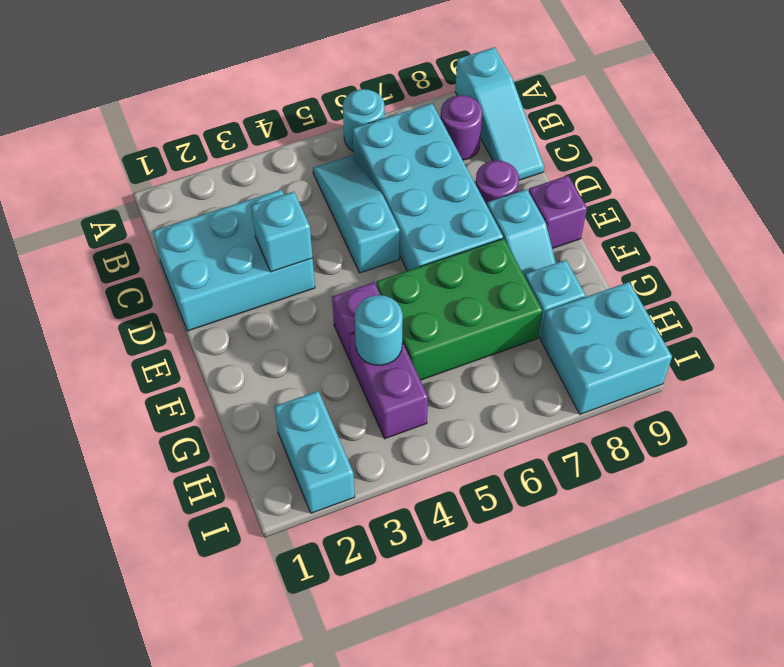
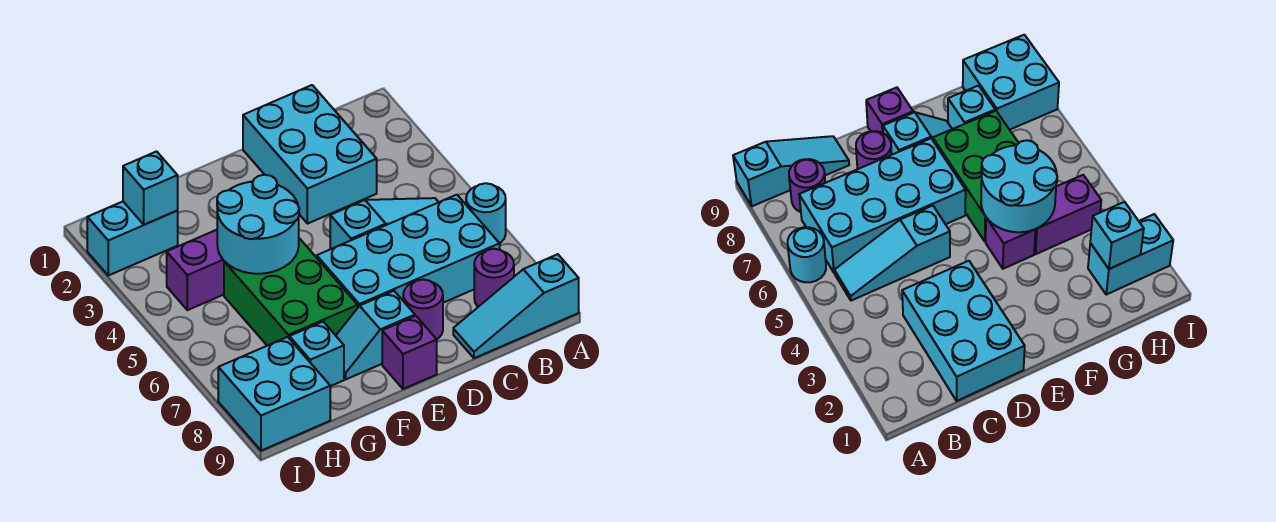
cyan 1x1 brick [251,192,313,272] -> cyan 1x1 brick moved to [123,151,178,225]
cyan 1x1 round brick [355,295,403,365] -> cyan 2x2 round brick [217,175,299,274]

